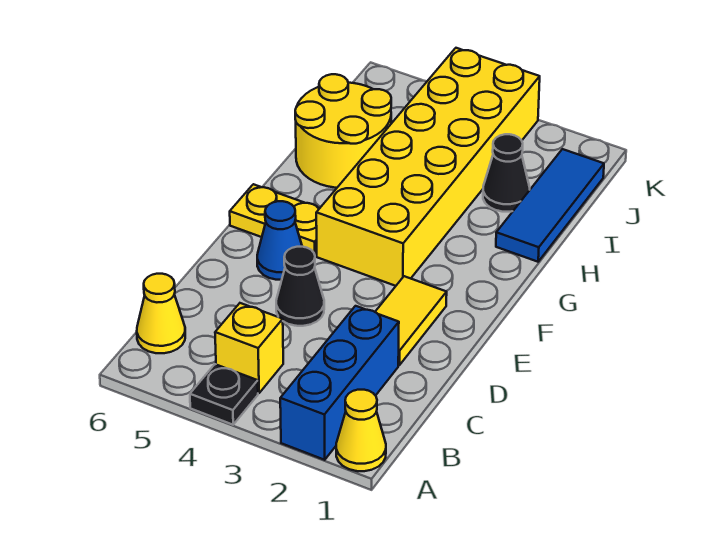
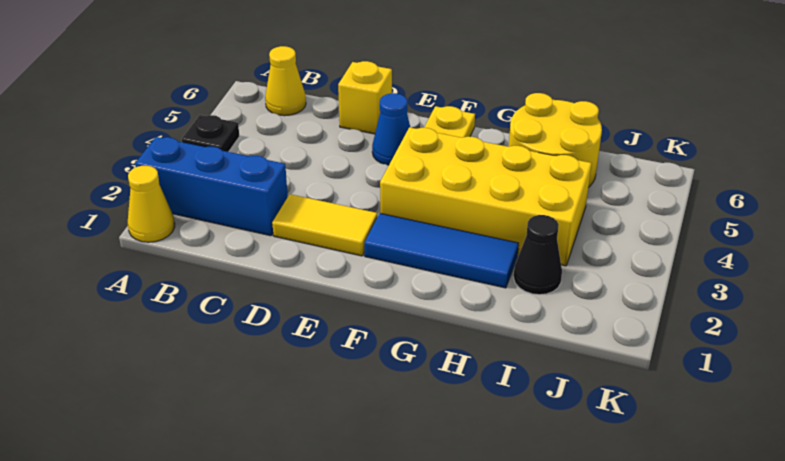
yellow 1x1 brick [215,303,283,393] -> yellow 1x1 brick moved to [338,61,392,134]
black 1x1 cone [276,247,324,326] -> none
yellow 2x6 brick [316,48,540,286] -> yellow 2x4 brick [380,127,592,266]
blue 1x3 tile [496,149,604,262] -> blue 1x3 tile moved to [365,213,519,288]

